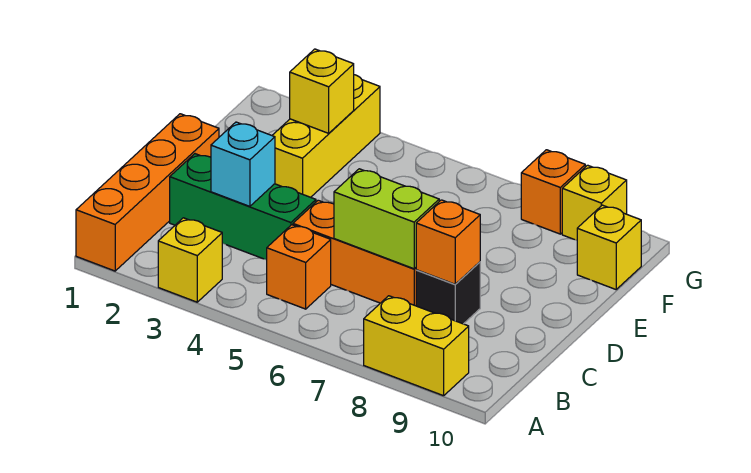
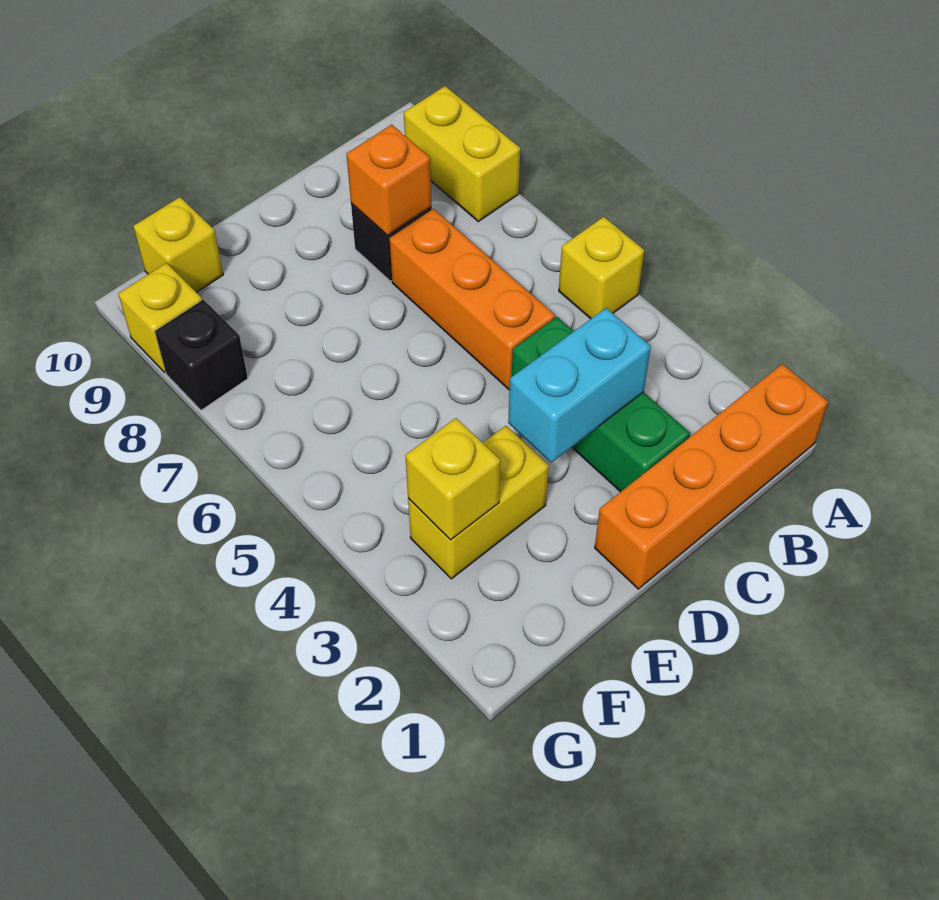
yellow 1x1 brick [158,218,222,302] -> yellow 1x1 brick moved to [559,217,644,319]
orange 1x1 brick [267,225,331,309] -> none
cyan 1x1 brick [211,122,275,206] -> cyan 1x2 brick [508,308,651,463]
lime 1x2 brick [334,169,439,269] -> none
yellow 1x3 brick [272,75,380,197] -> yellow 1x2 brick [408,426,549,579]
orange 1x1 brick [521,150,585,234] -> black 1x1 brick [155,300,248,410]

